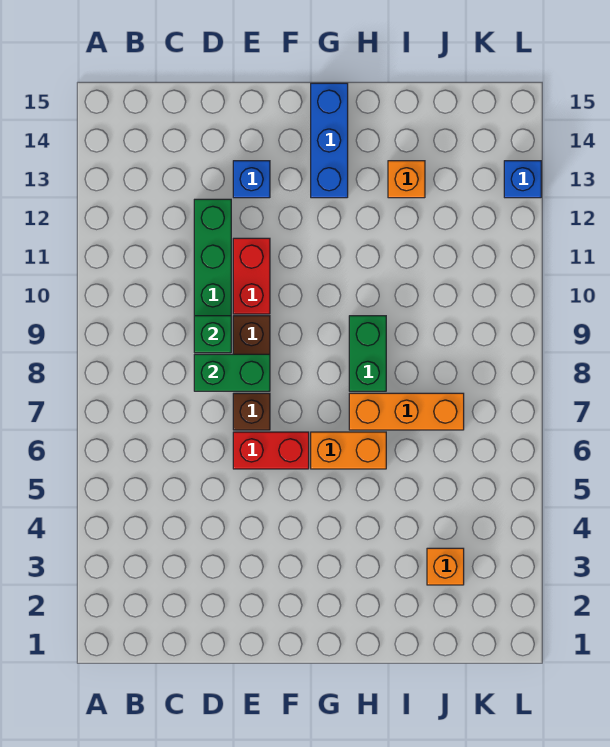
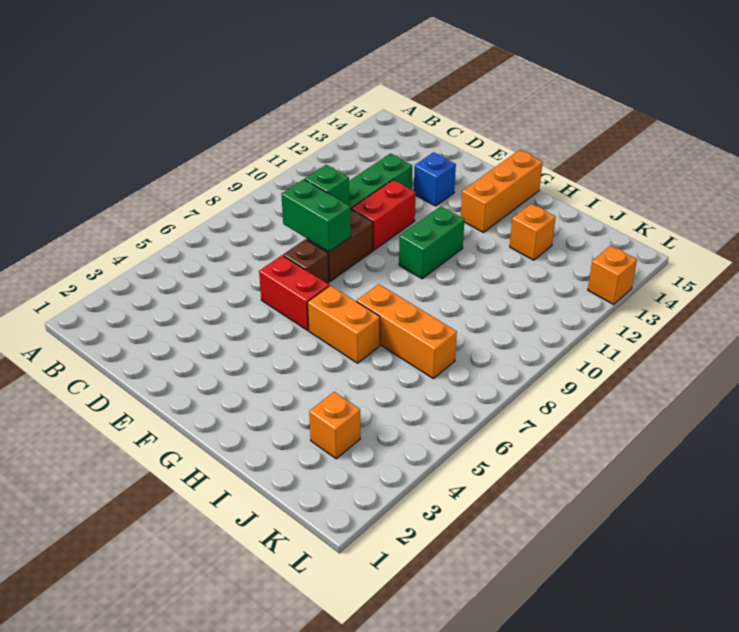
blue 1x3 brick [311,83,348,198] -> orange 1x3 brick [461,150,543,233]
green 1x2 brick [349,316,386,391] -> green 1x2 brick moved to [399,206,465,279]
blue 1x1 brick [504,161,541,198] -> orange 1x1 brick [588,246,637,304]

